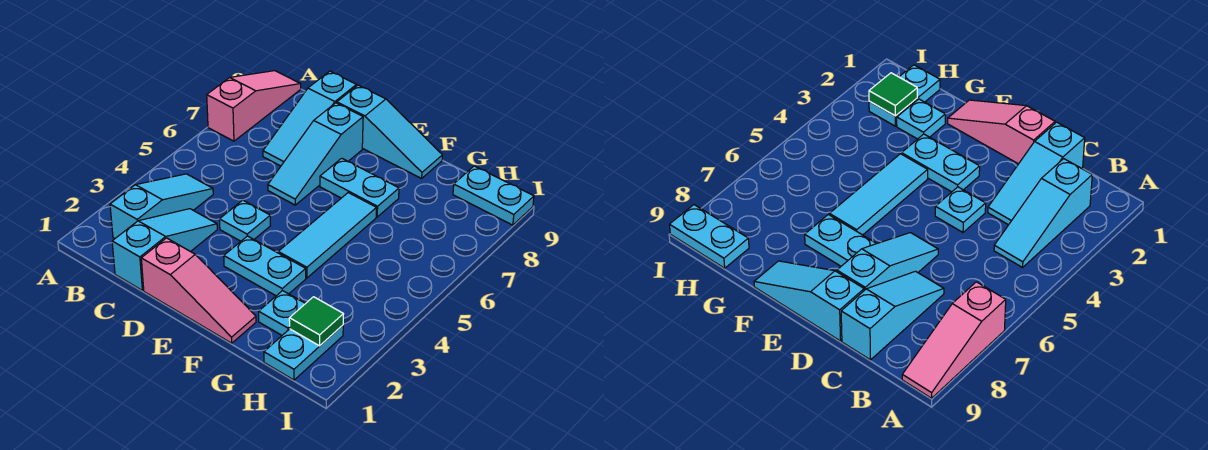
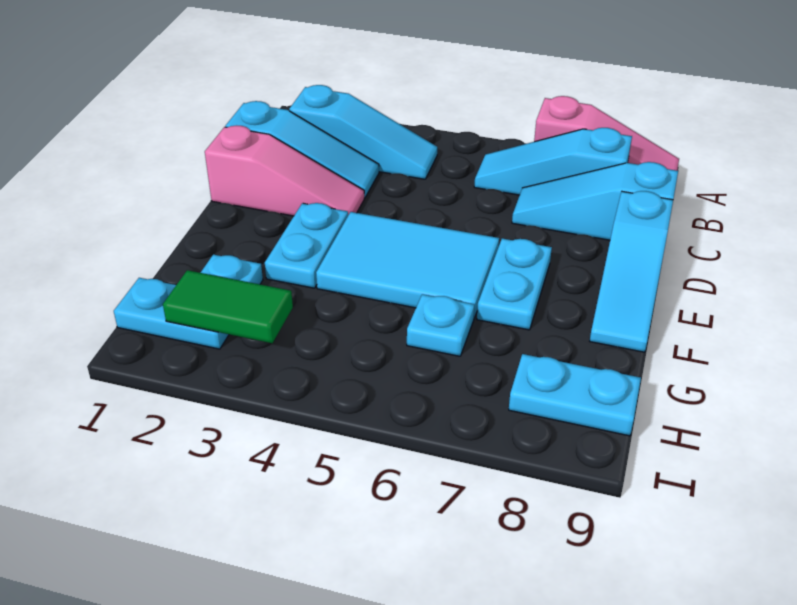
pink 1x3 slope [141,238,256,343] -> pink 1x3 slope turned to [205,126,364,216]
cyan 1x1 plate [220,200,271,241] -> cyan 1x1 plate moved to [407,294,474,356]
cyan 1x3 slope [268,103,363,205] -> cyan 1x3 slope moved to [474,128,632,195]
cyan 1x3 tile [278,193,376,278] -> cyan 2x3 tile [316,212,499,318]
green 1x1 tile [289,297,343,346] -> green 1x2 tile [163,270,293,343]
cyan 1x2 plate [453,166,534,225] -> cyan 1x2 plate turned to [509,354,641,436]

